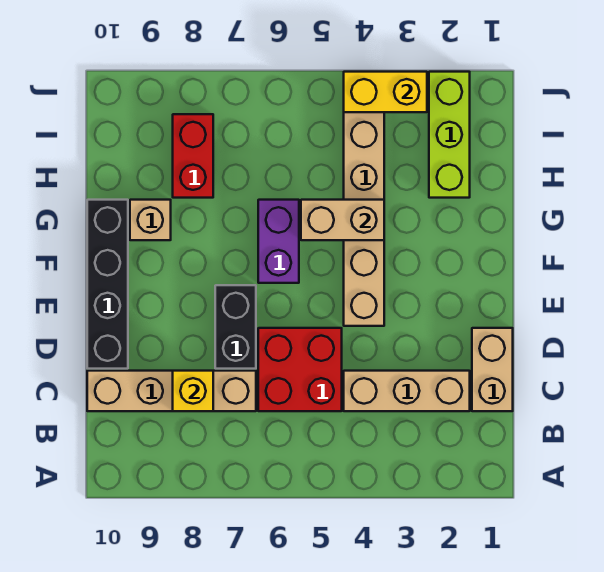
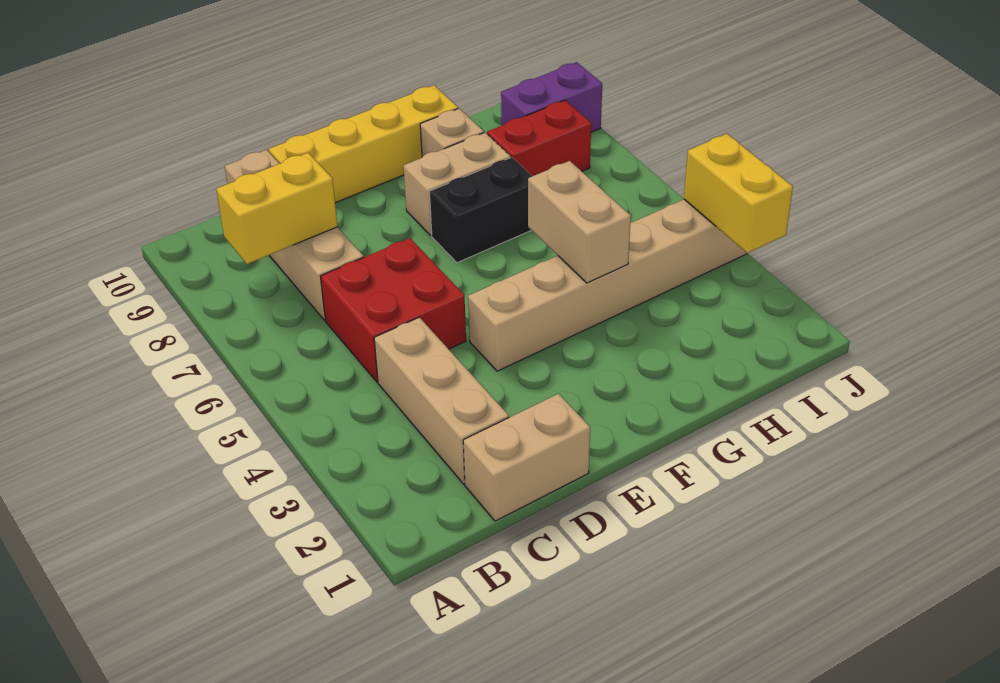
yellow 1x1 brick [173,371,213,411] -> yellow 1x2 brick [216,153,337,264]
black 1x2 brick [215,285,256,369] -> black 1x2 brick moved to [430,157,532,263]
black 1x4 brick [87,200,128,369] -> yellow 1x4 brick [269,85,458,203]
purple 1x2 brick [258,200,299,283] -> purple 1x2 brick moved to [501,62,602,132]
none -> tan 1x2 brick [404,133,511,235]
lime 1x3 brick [429,72,470,198] -> none

